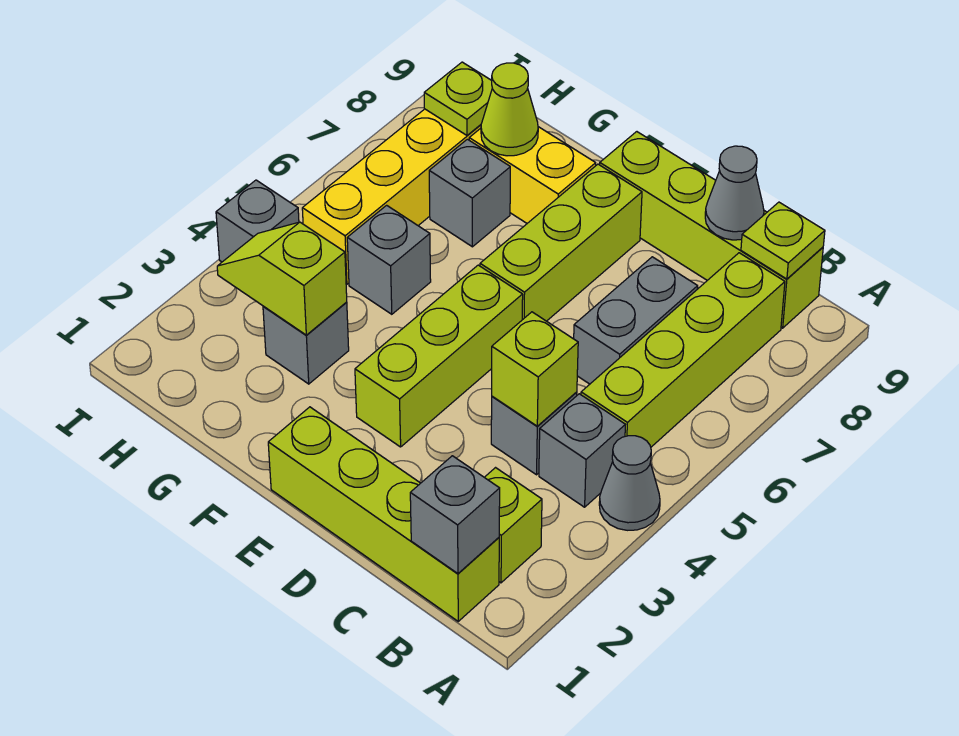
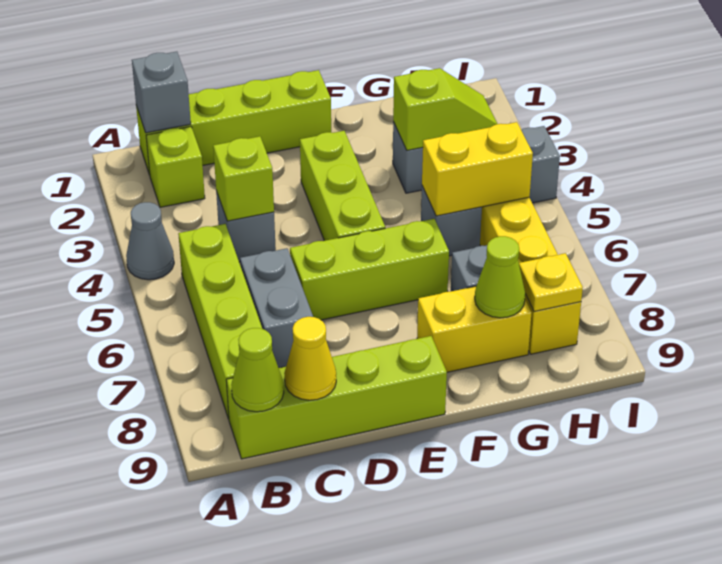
grey 1x1 brick [539,394,625,507] -> none
lime 1x1 plate [741,202,825,279] -> lime 1x1 cone [231,328,284,412]
grey 1x1 cone [705,146,764,240] -> yellow 1x1 cone [284,317,336,400]
lime 1x3 brick [480,164,642,321] -> lime 1x3 brick turned to [290,219,449,320]
none -> yellow 1x2 brick [422,122,533,216]
lime 1x1 plate [424,62,492,135] -> yellow 1x1 plate [519,253,583,312]

